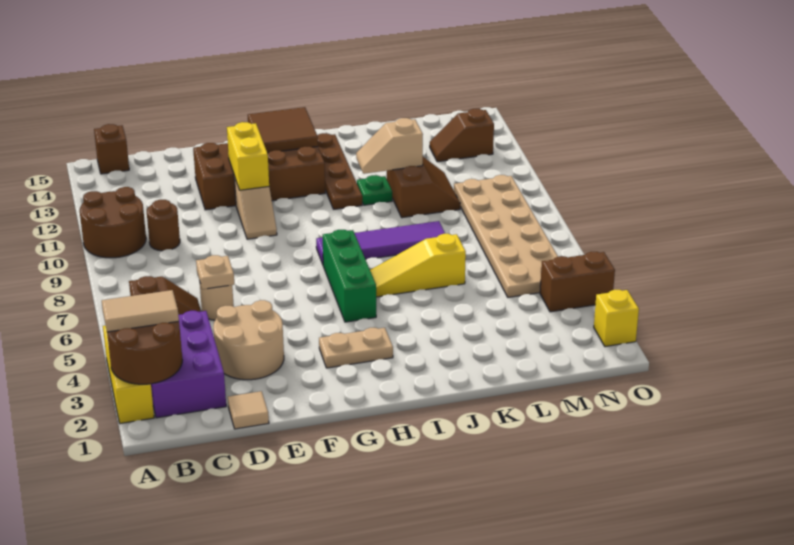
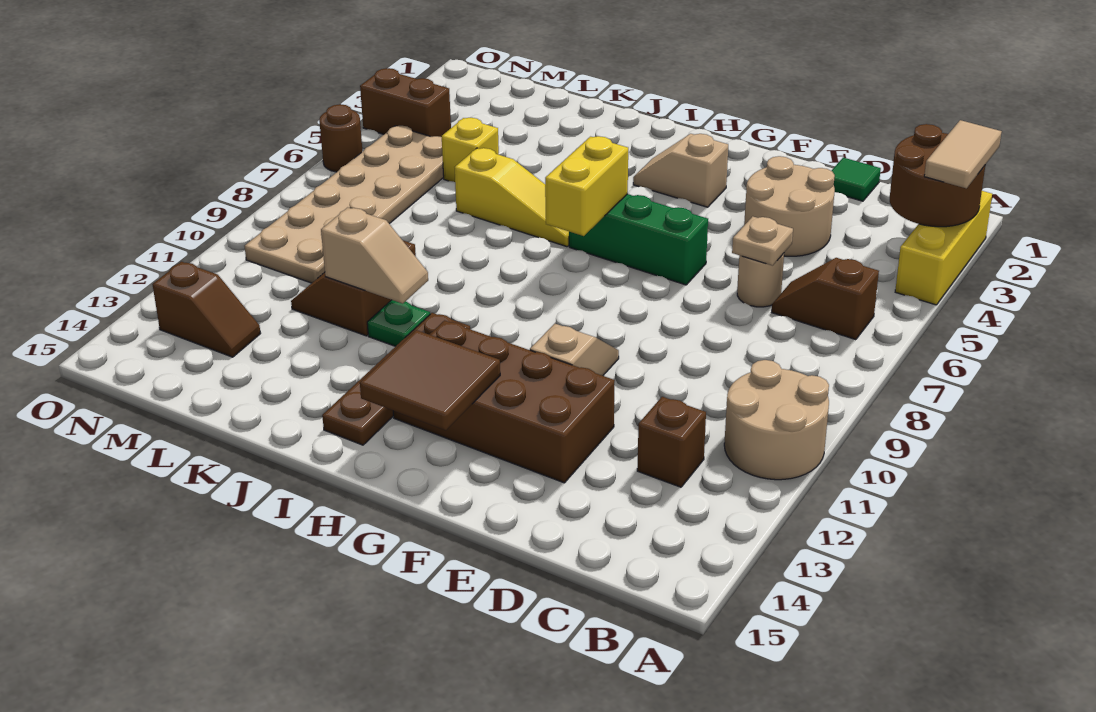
tan 1x2 tile [102,290,179,332] -> tan 1x2 tile turned to [924,120,1002,188]
brown 2x2 round brick [80,187,146,258] -> tan 2x2 round brick [724,360,829,480]
purple 2x3 brick [151,311,226,418] -> none
brown 1x1 brick [94,124,129,174] -> brown 1x1 brick moved to [637,397,706,487]
brown 1x1 round brick [147,200,180,251] -> brown 1x1 round brick moved to [319,104,362,172]
tan 1x1 tile [228,391,269,429] -> green 1x1 tile [832,158,881,201]
yellow 1x2 brick [227,122,269,190] -> yellow 1x2 brick moved to [545,136,628,236]
tan 1x2 plate [319,328,393,368] -> tan 1x2 slope [633,134,728,207]
green 1x3 brick [323,230,376,322] -> green 1x3 brick turned to [569,194,708,285]
purple 1x4 tile [316,221,445,264] -> none
yellow 1x1 brick [594,290,639,347] -> yellow 1x1 brick moved to [442,118,499,182]

